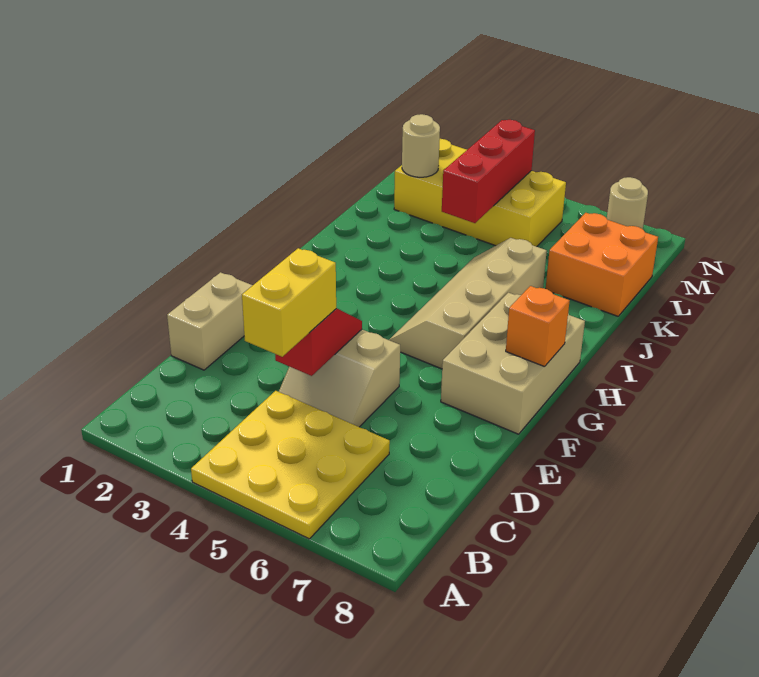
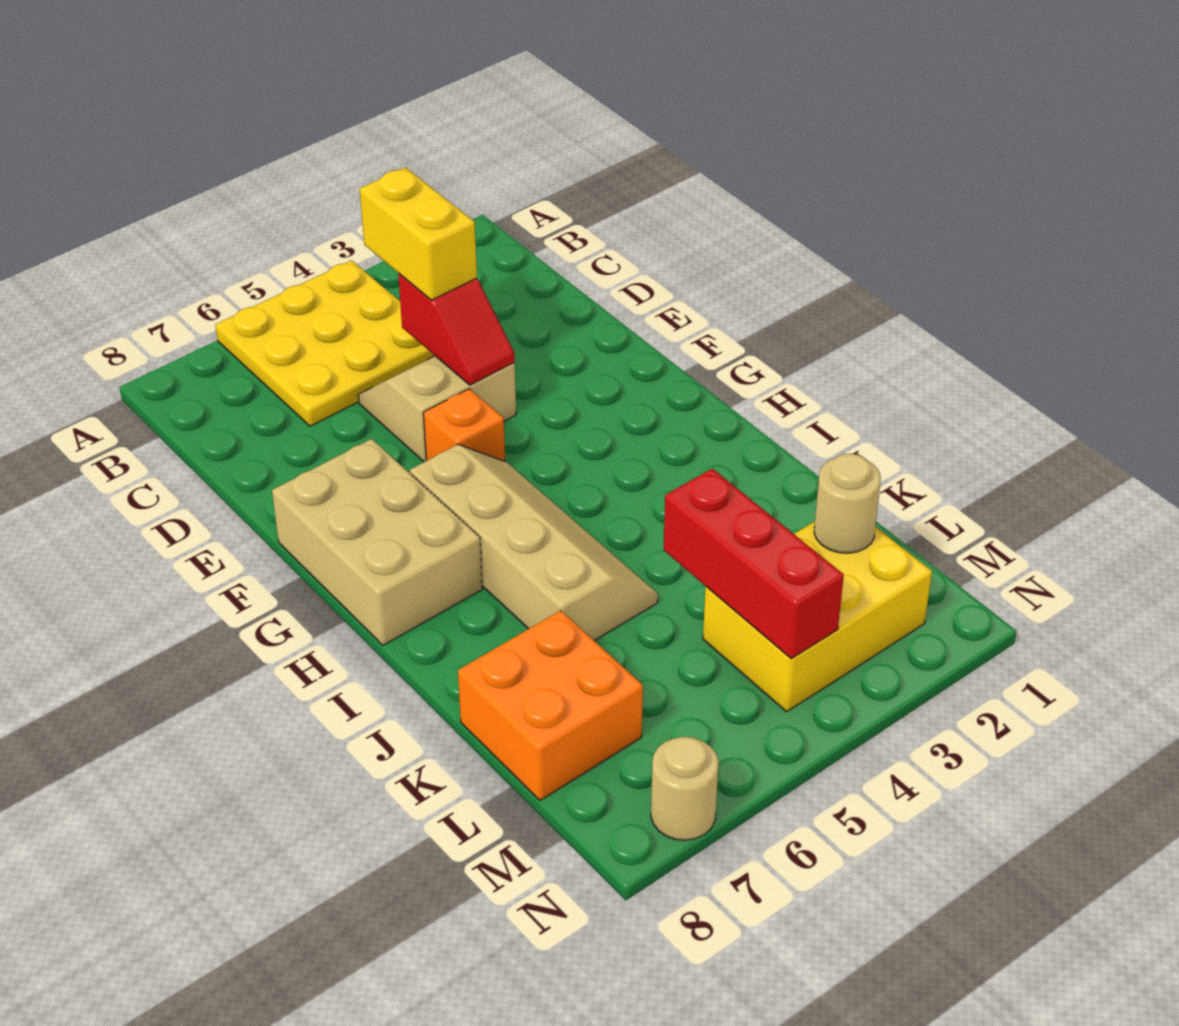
tan 1x2 brick [167,272,253,370] -> none
orange 1x1 brick [506,286,570,367] -> orange 1x1 brick moved to [423,389,505,461]
yellow 2x4 brick [394,139,566,247] -> yellow 2x3 brick [703,522,932,712]

